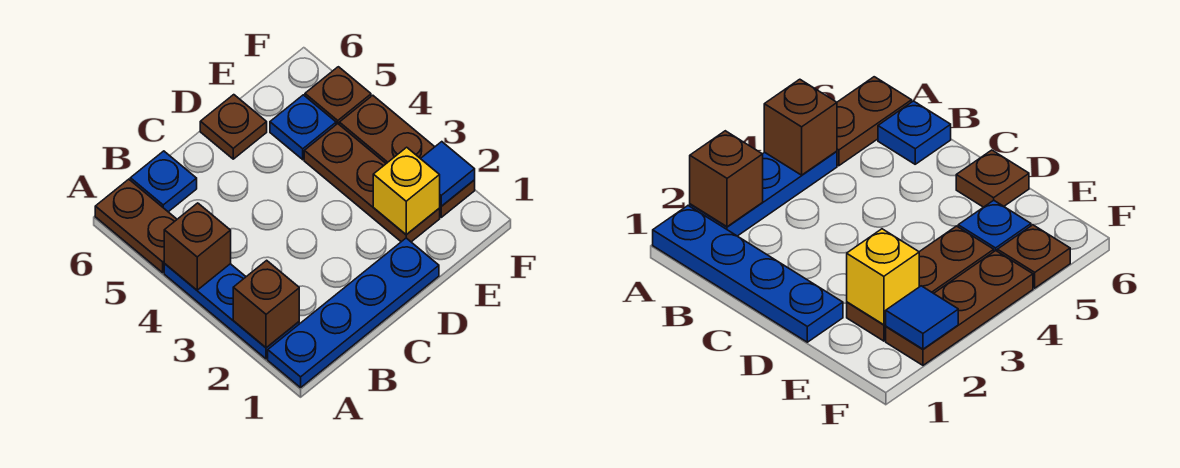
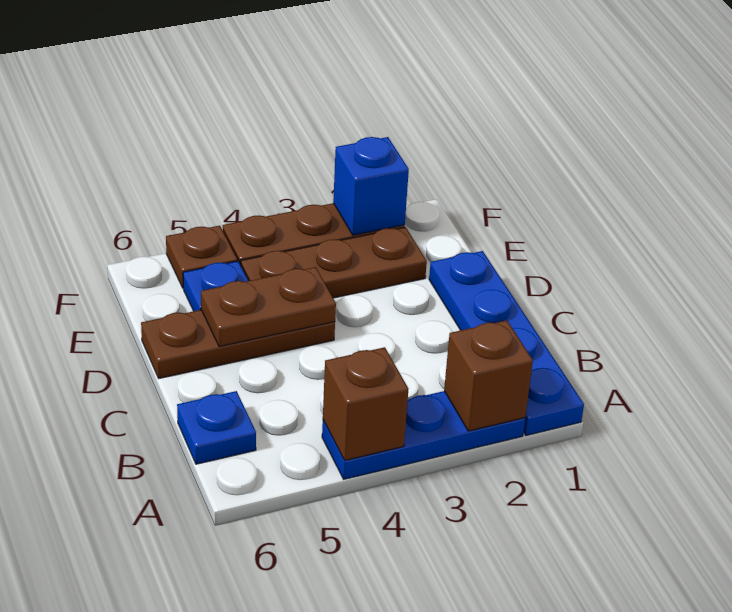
brown 1x2 plate [95,179,177,273] -> brown 1x2 plate moved to [201,267,336,347]
brown 1x1 plate [200,95,267,159] -> brown 1x3 plate [141,310,335,378]
yellow 1x1 brick [373,147,440,235] -> none
blue 1x1 tile [421,142,475,206] -> blue 1x1 brick [333,137,409,235]

